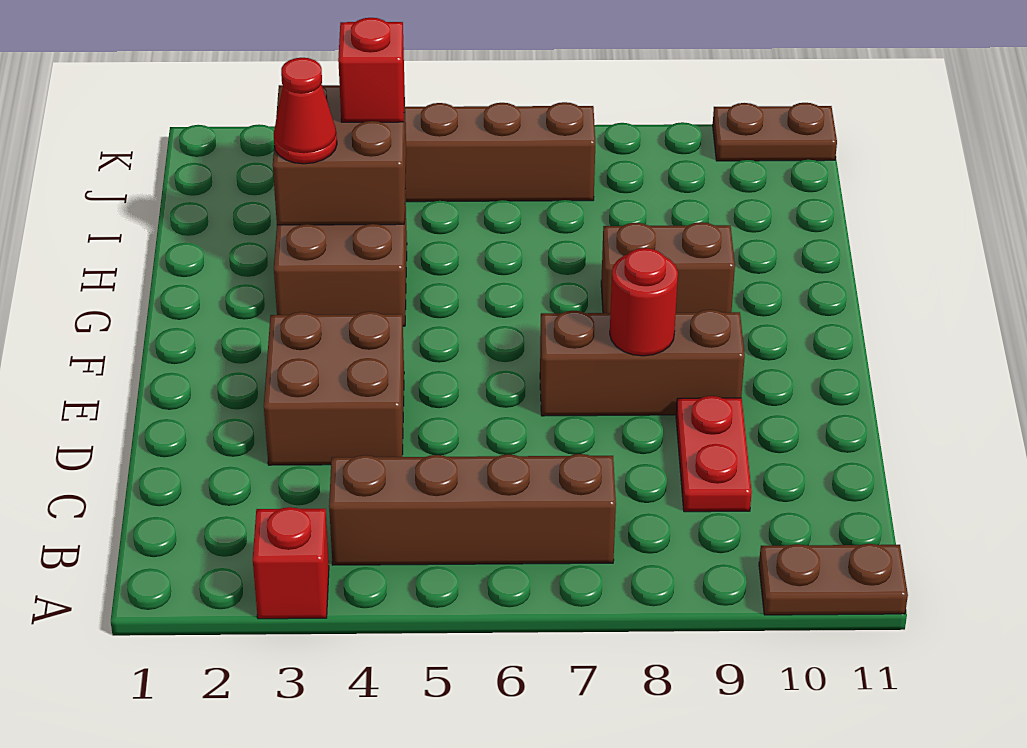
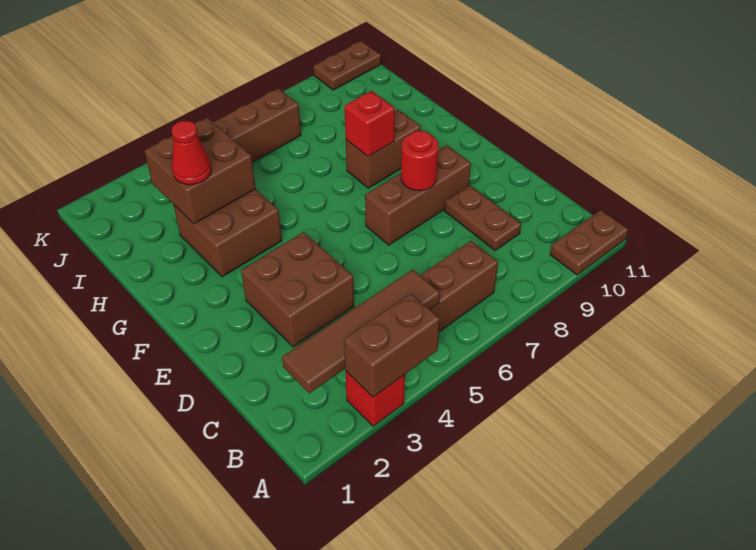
none -> brown 1x2 brick [344,294,440,397]
none -> brown 1x4 tile [282,270,440,393]
red 1x2 plate [676,396,752,512] -> brown 1x2 plate [444,185,521,251]
red 1x1 brick [338,18,404,122] -> red 1x1 brick moved to [345,91,395,157]

